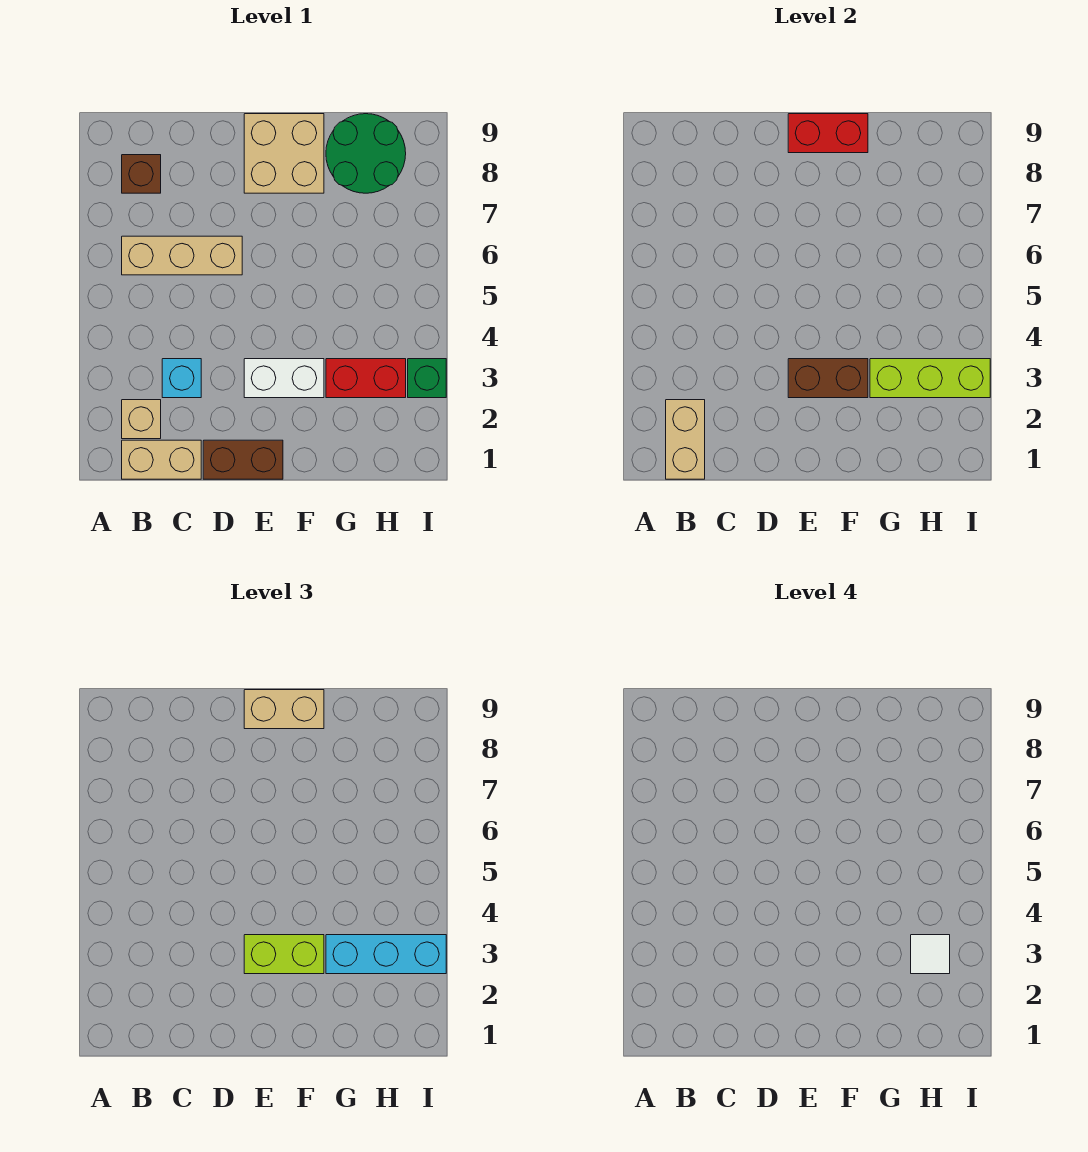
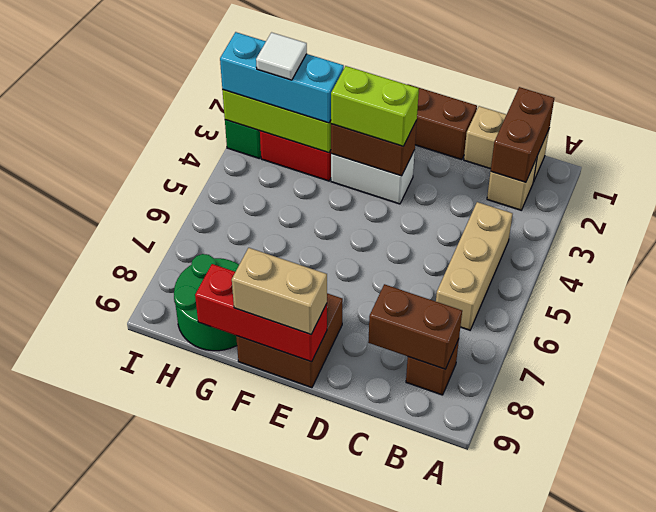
tan 1x2 brick [666,400,705,479] -> brown 1x2 brick [491,87,554,182]
tan 1x3 brick [122,236,242,275] -> tan 1x3 brick turned to [436,202,512,330]
none -> brown 1x2 brick [368,284,462,369]
cyan 1x1 brick [162,359,201,398] -> none
tan 2x2 brick [244,114,324,193] -> brown 2x2 brick [236,293,343,388]
red 1x2 brick [788,114,868,153] -> red 1x3 brick [195,264,327,362]

